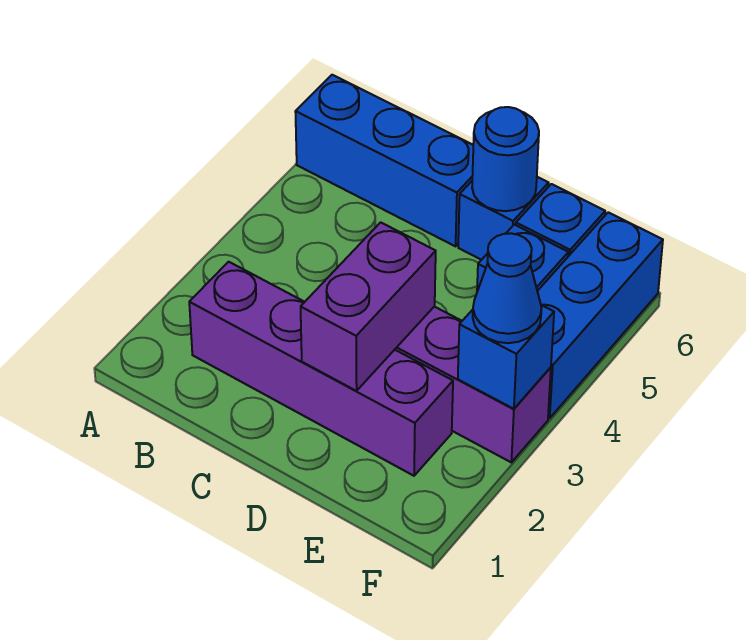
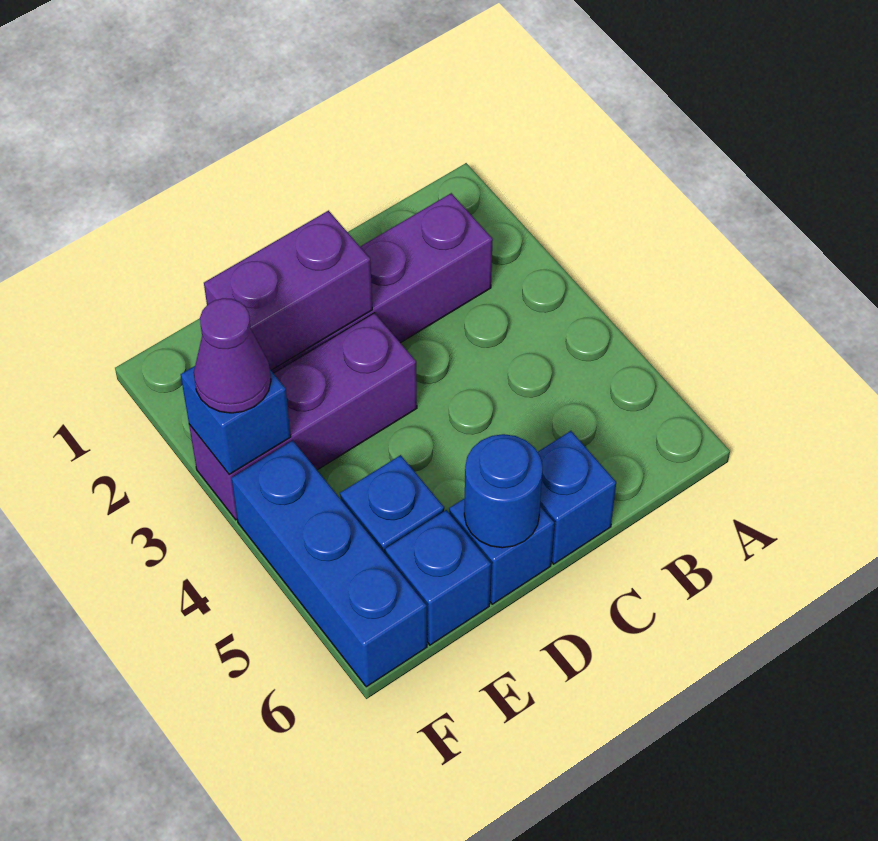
blue 1x3 brick [295,75,473,246] -> blue 1x1 brick [538,431,616,564]
purple 1x2 brick [301,222,436,391] -> purple 1x2 brick turned to [204,211,372,370]
blue 1x1 cone [473,233,542,343] -> purple 1x1 cone [194,298,271,413]

